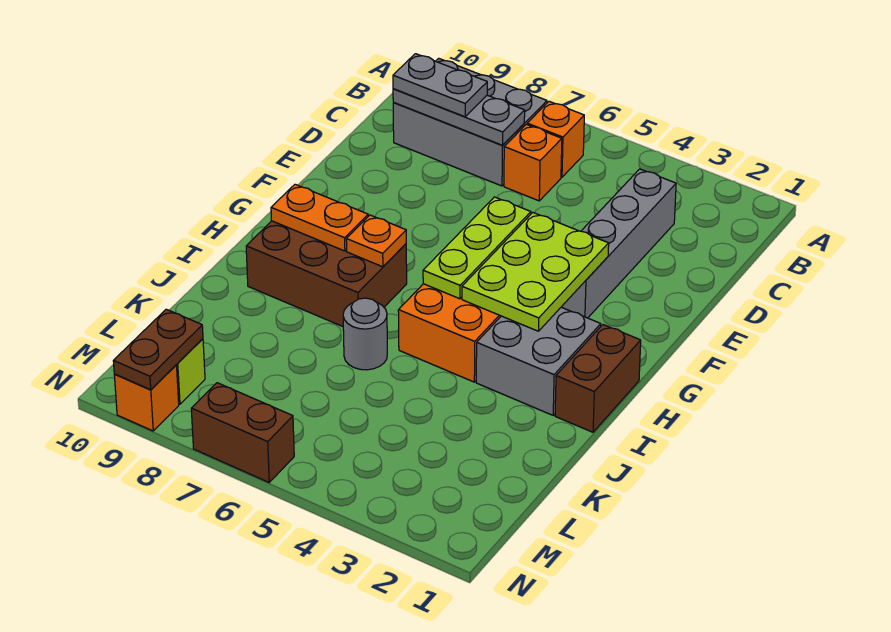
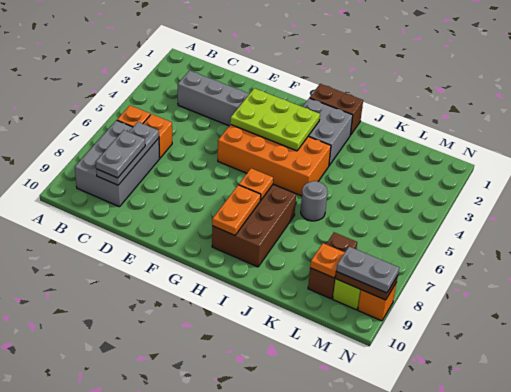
lime 1x3 plate [423,197,531,299] -> none
none -> orange 1x1 plate [310,243,345,278]
none -> grey 1x2 plate [336,247,399,293]
brown 1x2 brick [191,383,294,482] -> brown 1x2 brick moved to [308,232,357,299]

